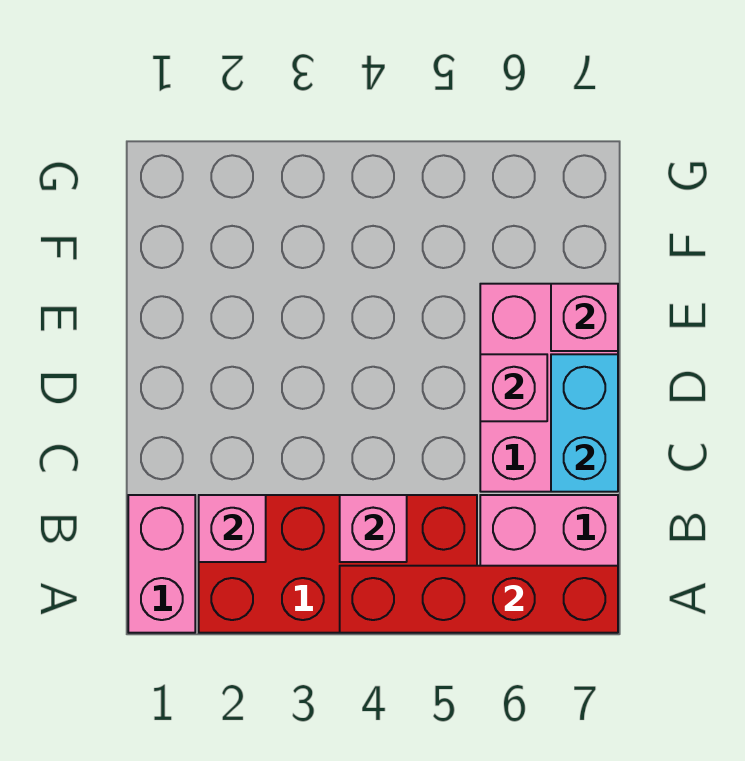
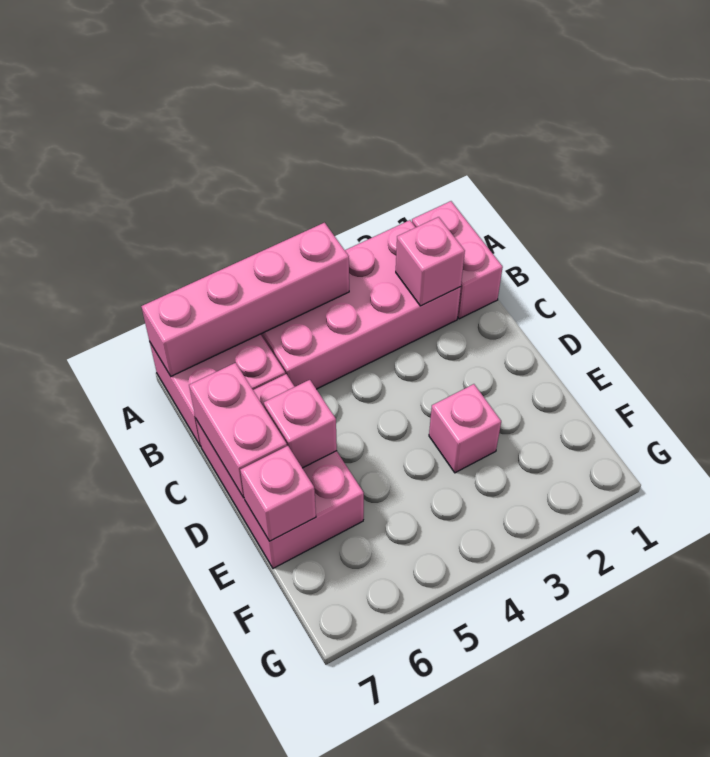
red 2x4 brick [199,495,477,633] -> pink 2x4 brick [261,220,461,389]
red 1x4 brick [340,566,618,633] -> pink 1x4 brick [141,223,349,376]
pink 1x1 brick [340,495,407,562] -> pink 1x1 brick moved to [429,384,501,473]
cyan 1x2 brick [551,354,618,492] -> pink 1x2 brick [189,363,287,498]

